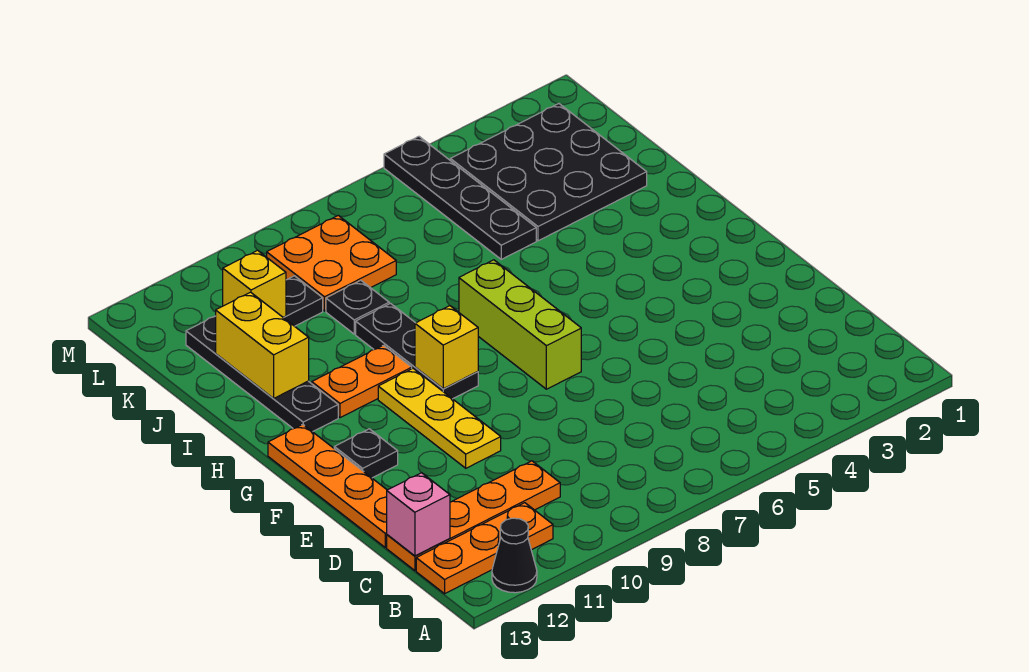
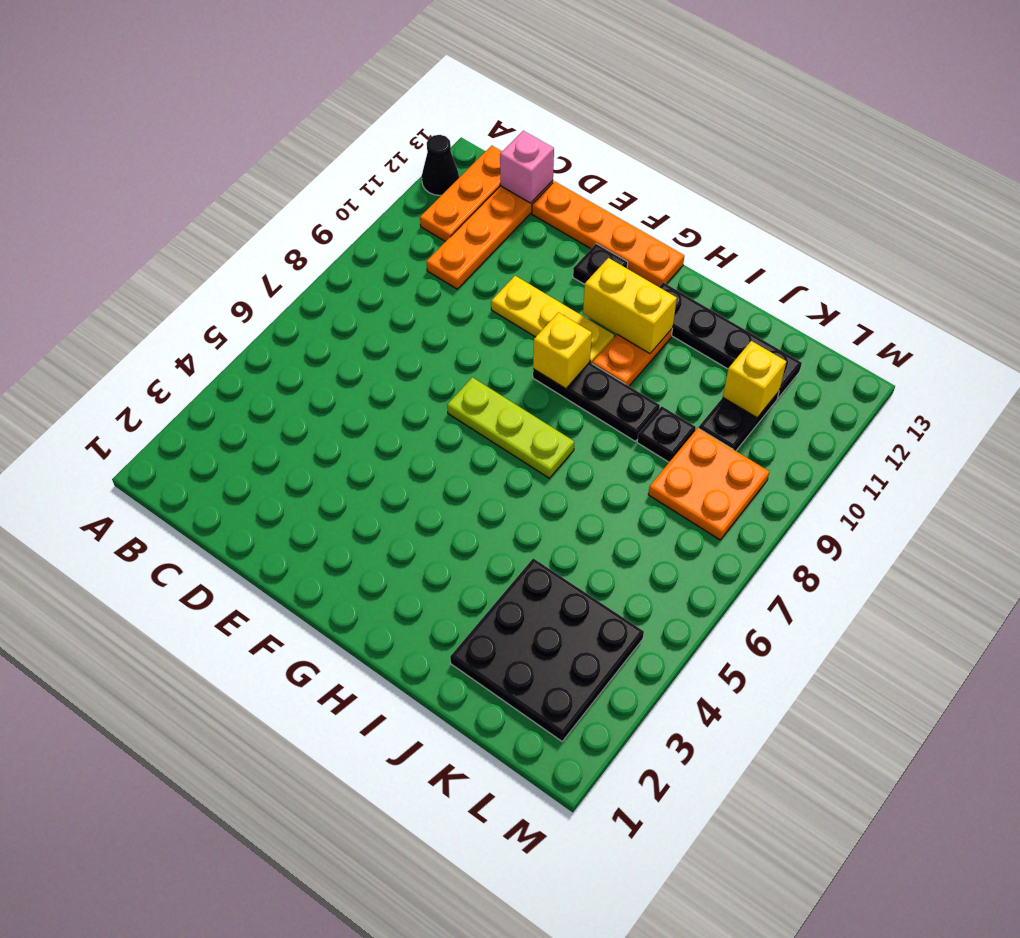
lime 1x3 brick [459,260,581,389] -> lime 1x3 plate [447,377,574,478]
yellow 1x2 brick [216,292,309,398] -> yellow 1x2 brick moved to [583,258,677,354]
black 1x4 plate [384,136,536,259] -> none

